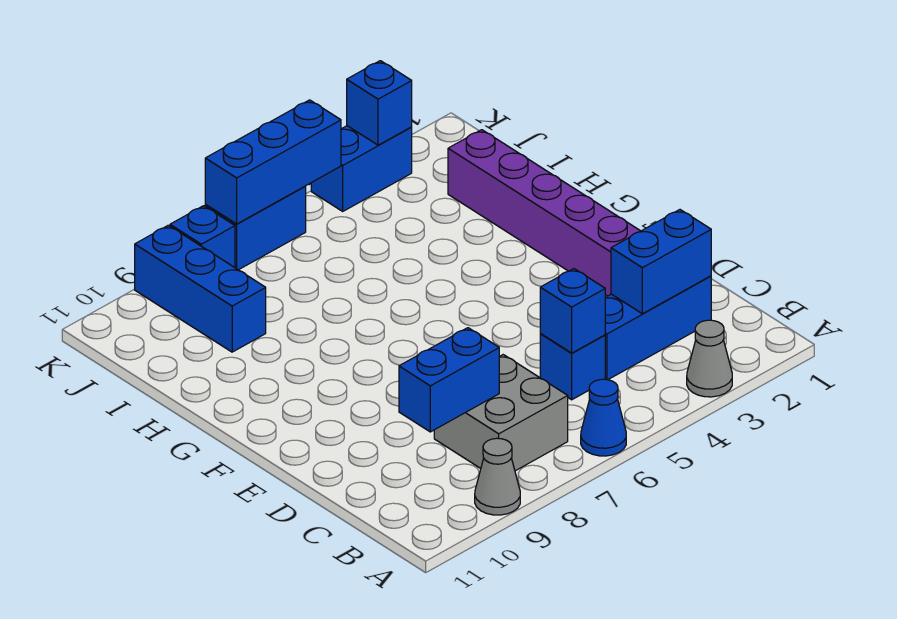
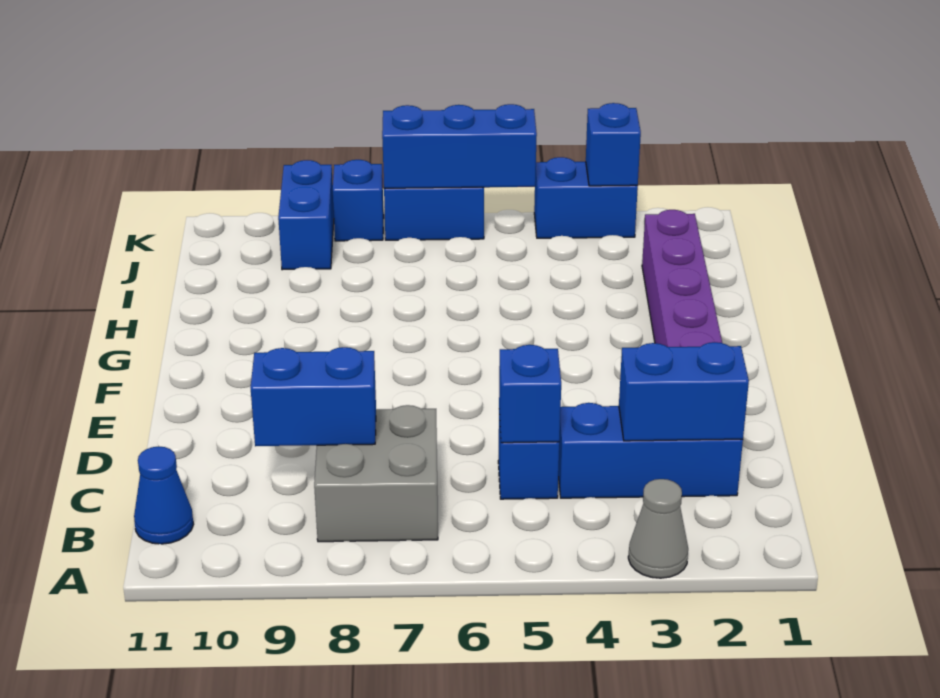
blue 1x1 cone [581,379,626,456] -> blue 1x1 cone moved to [134,447,194,544]
grey 1x1 cone [475,438,520,515] -> none
blue 1x3 brick [135,225,266,352] -> blue 1x2 brick [278,160,334,270]

